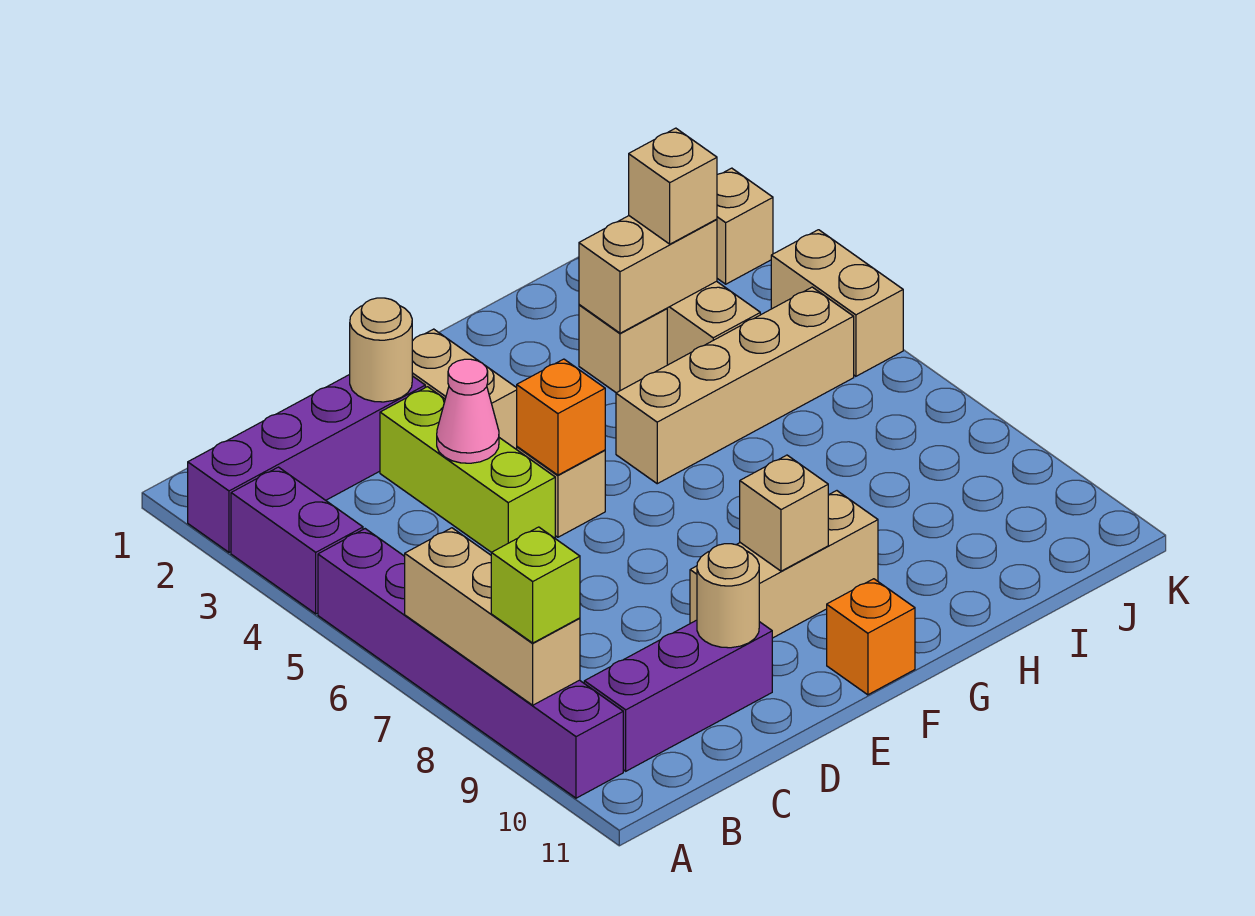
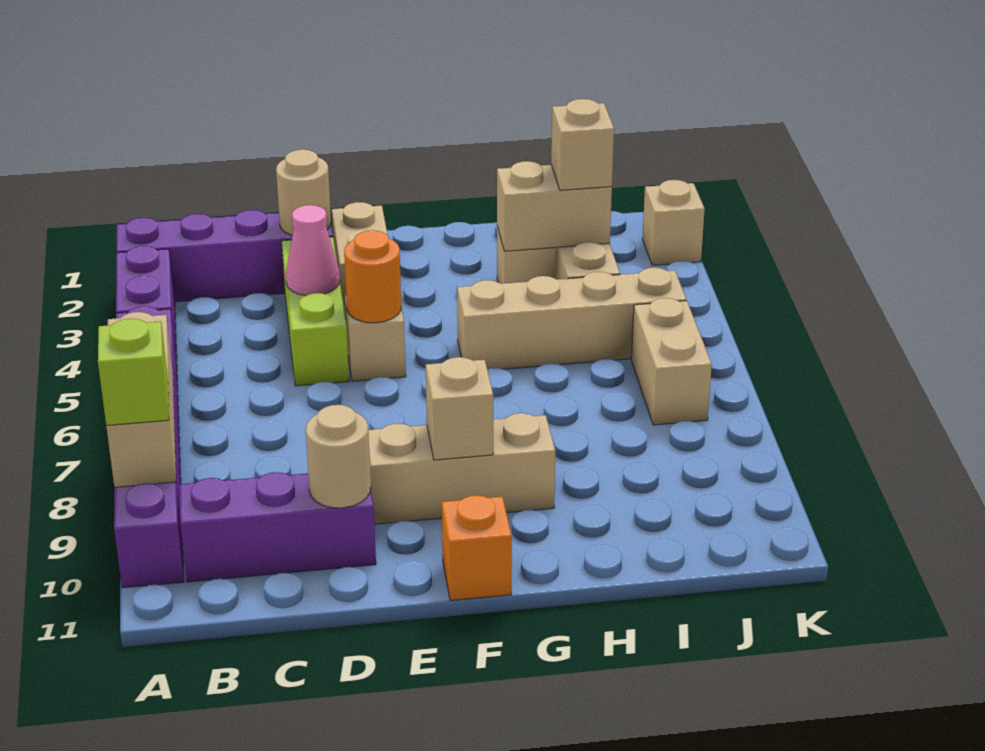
orange 1x1 brick [517,359,605,475] -> orange 1x1 round brick [344,230,401,323]
tan 1x2 brick [771,230,903,376] -> tan 1x2 brick moved to [631,298,712,425]

